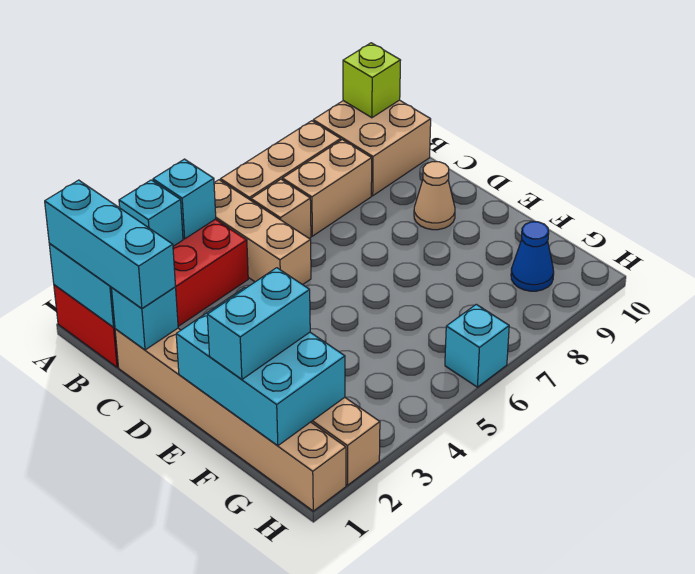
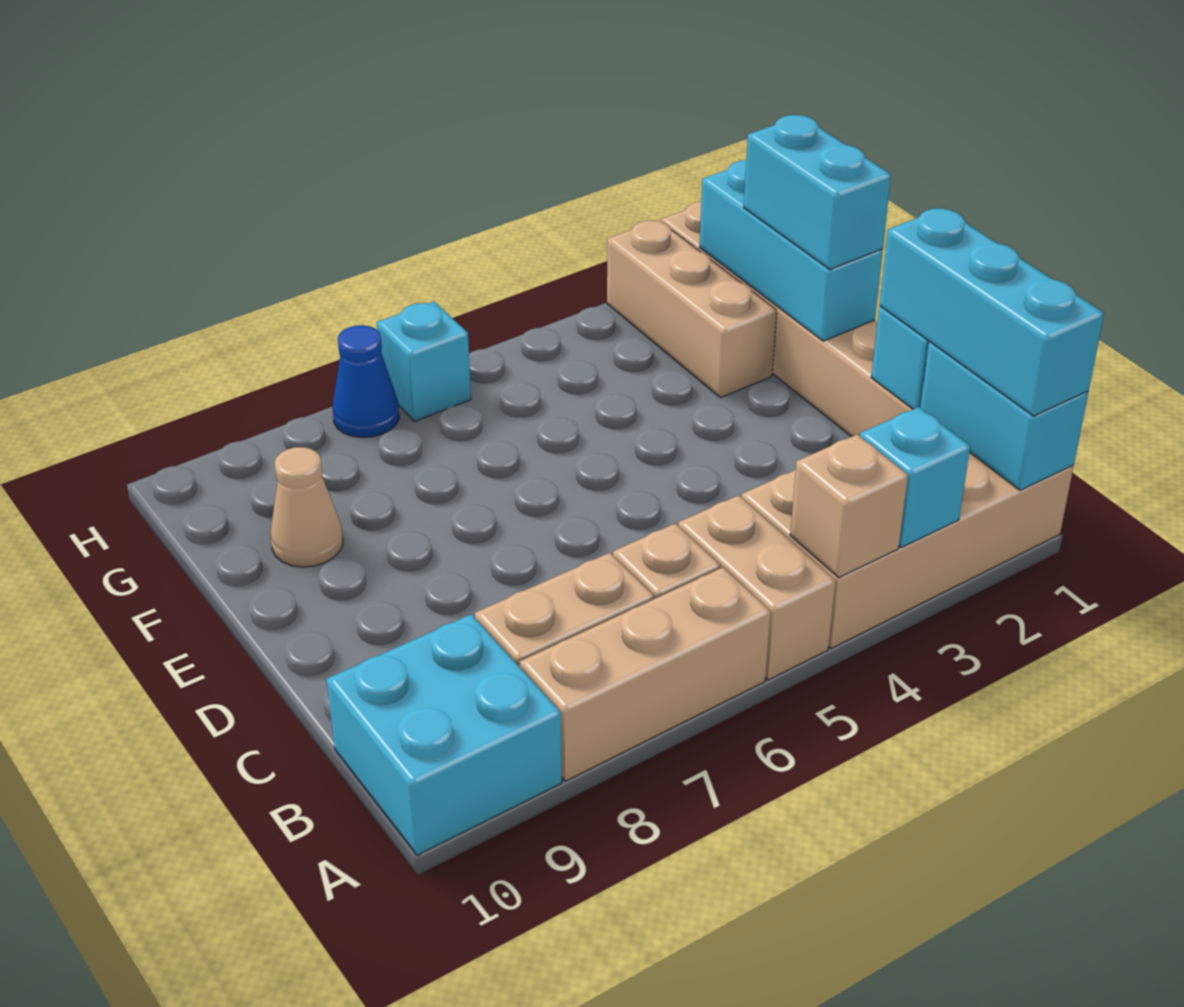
red 2x4 brick [54,219,248,367] -> tan 2x4 brick [741,452,1074,649]
cyan 1x1 brick [153,159,216,239] -> tan 1x1 brick [790,435,908,577]
tan 1x3 brick [214,180,311,285] -> tan 1x2 brick [678,495,836,680]
tan 2x2 brick [313,100,431,196] -> cyan 2x2 brick [327,614,562,855]
lime 1x1 brick [343,43,401,118] -> none
tan 1x1 cone [414,162,455,230] -> tan 1x1 cone moved to [271,447,343,567]
cyan 2x3 brick [176,288,345,446] -> cyan 1x3 brick [700,160,883,341]
cyan 1x2 brick [207,268,310,379] -> cyan 1x2 brick turned to [744,115,891,269]
blue 1x1 cone [511,222,554,291] -> blue 1x1 cone moved to [333,325,399,437]

